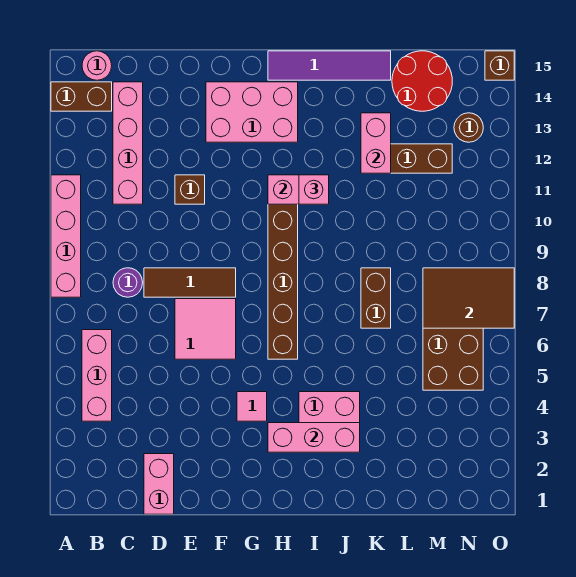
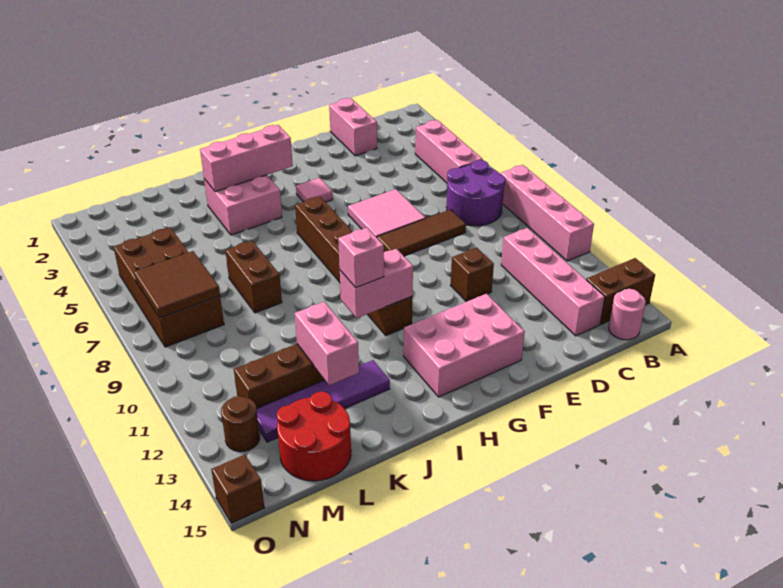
purple 1x1 round brick [113,268,143,297] -> purple 2x2 round brick [446,160,505,226]
purple 1x4 tile [268,51,391,80] -> purple 1x4 tile moved to [257,360,390,442]
brown 2x3 tile [423,268,514,328] -> brown 2x2 tile [134,251,220,318]

